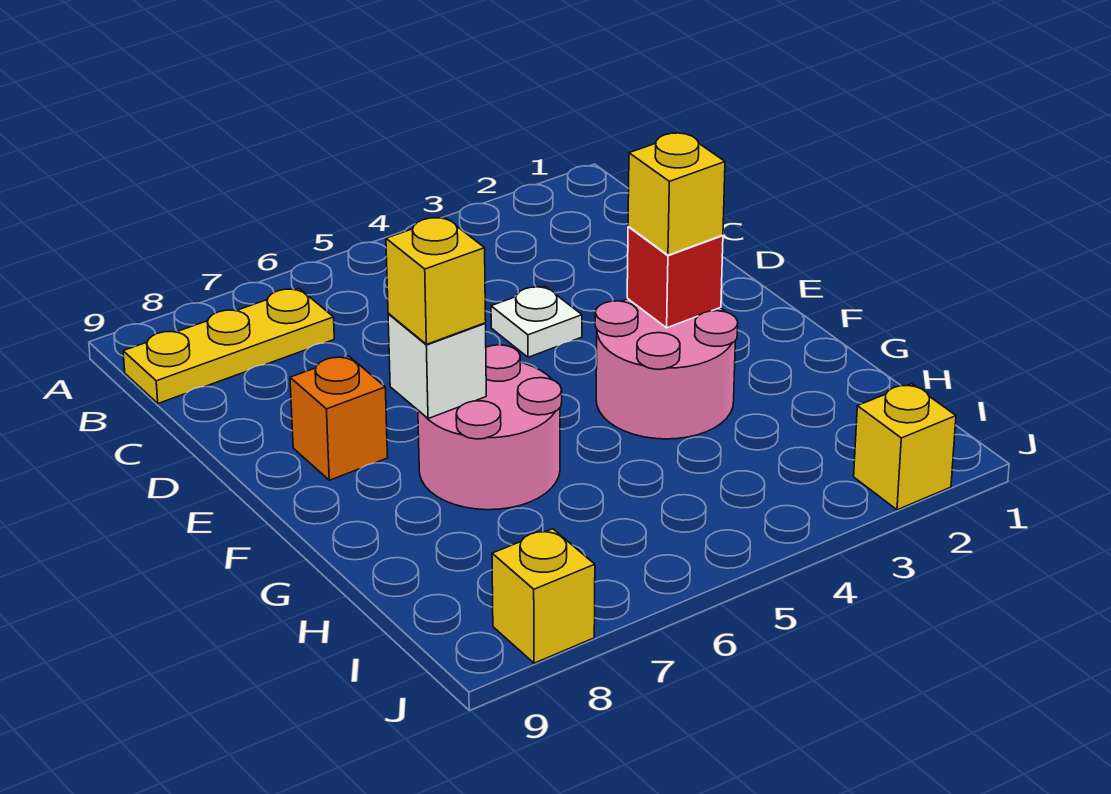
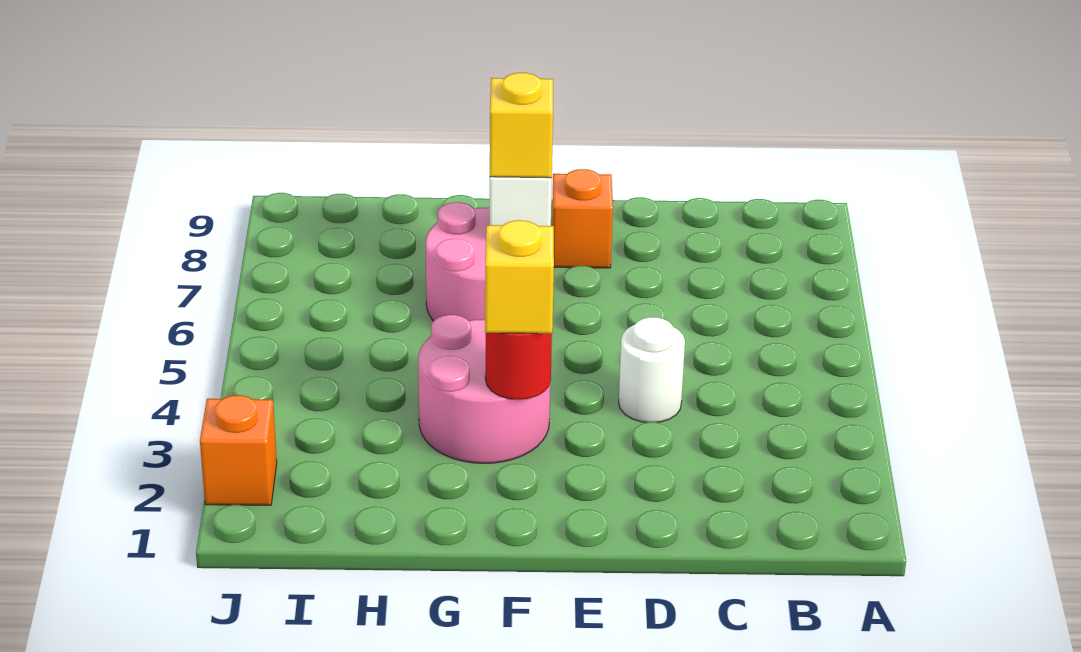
yellow 1x3 plate [123,288,334,403] -> none
white 1x1 plate [491,286,582,357] -> white 1x1 round brick [619,317,685,422]
red 1x1 brick [627,227,723,328] -> red 1x1 round brick [485,333,552,400]
yellow 1x1 brick [854,384,956,510] -> orange 1x1 brick [200,395,277,505]
yellow 1x1 brick [492,529,595,663] -> none

